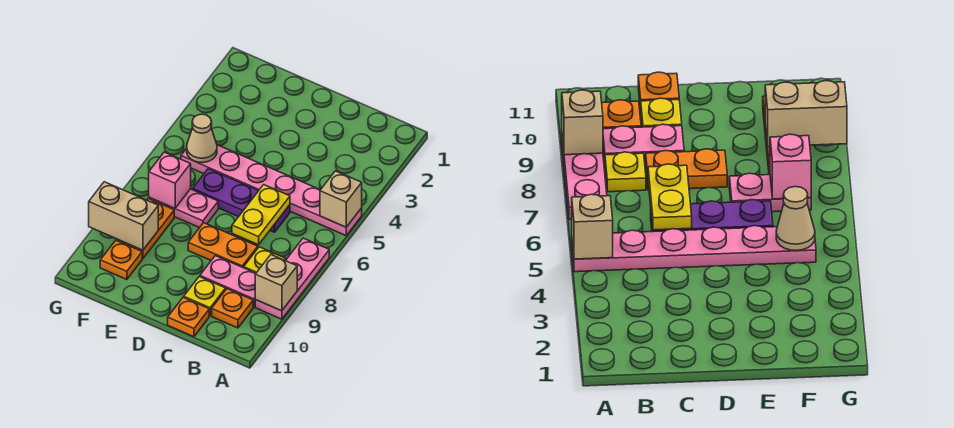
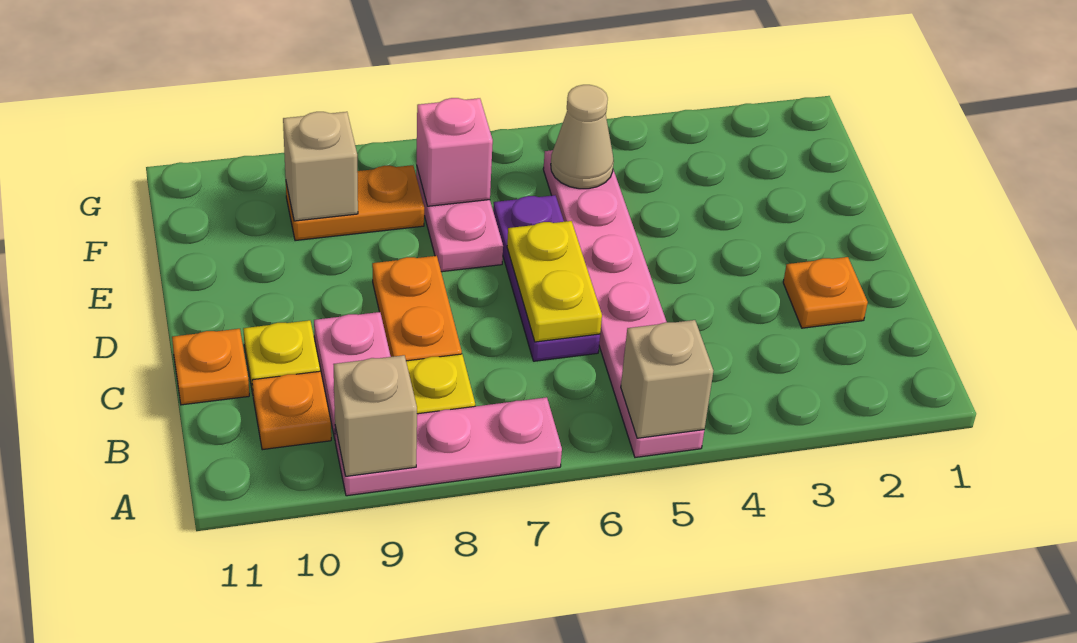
yellow 1x2 plate [232,185,290,245] -> yellow 1x2 plate turned to [507,221,602,342]
tan 1x2 brick [89,182,158,250] -> tan 1x1 brick [283,112,358,221]
orange 1x1 plate [100,240,142,280] -> orange 1x1 plate moved to [783,257,868,328]

